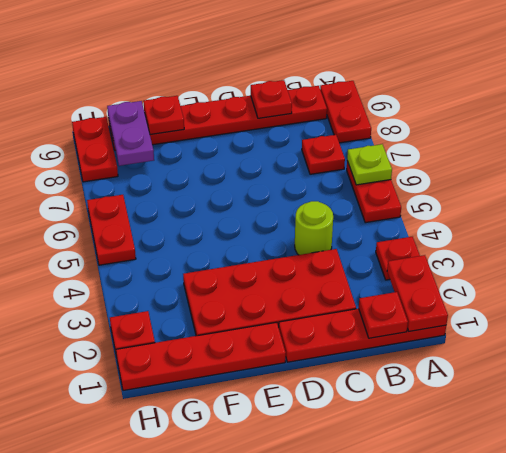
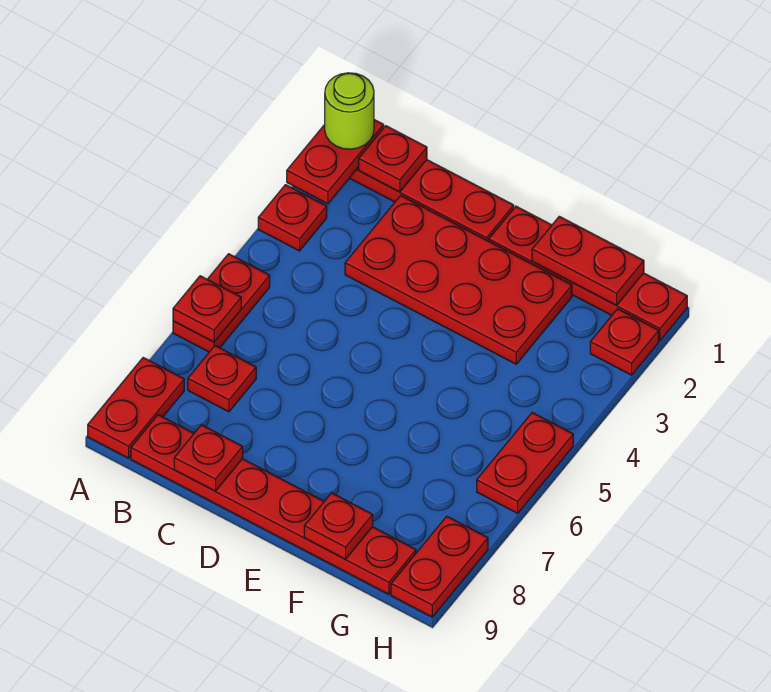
lime 1x1 plate [347,144,392,185] -> red 1x1 plate [173,276,241,342]
lime 1x1 round brick [295,201,333,255] -> lime 1x1 round brick moved to [325,73,374,149]
none -> red 1x2 plate [532,216,644,305]
purple 1x2 plate [107,101,154,166] -> none

